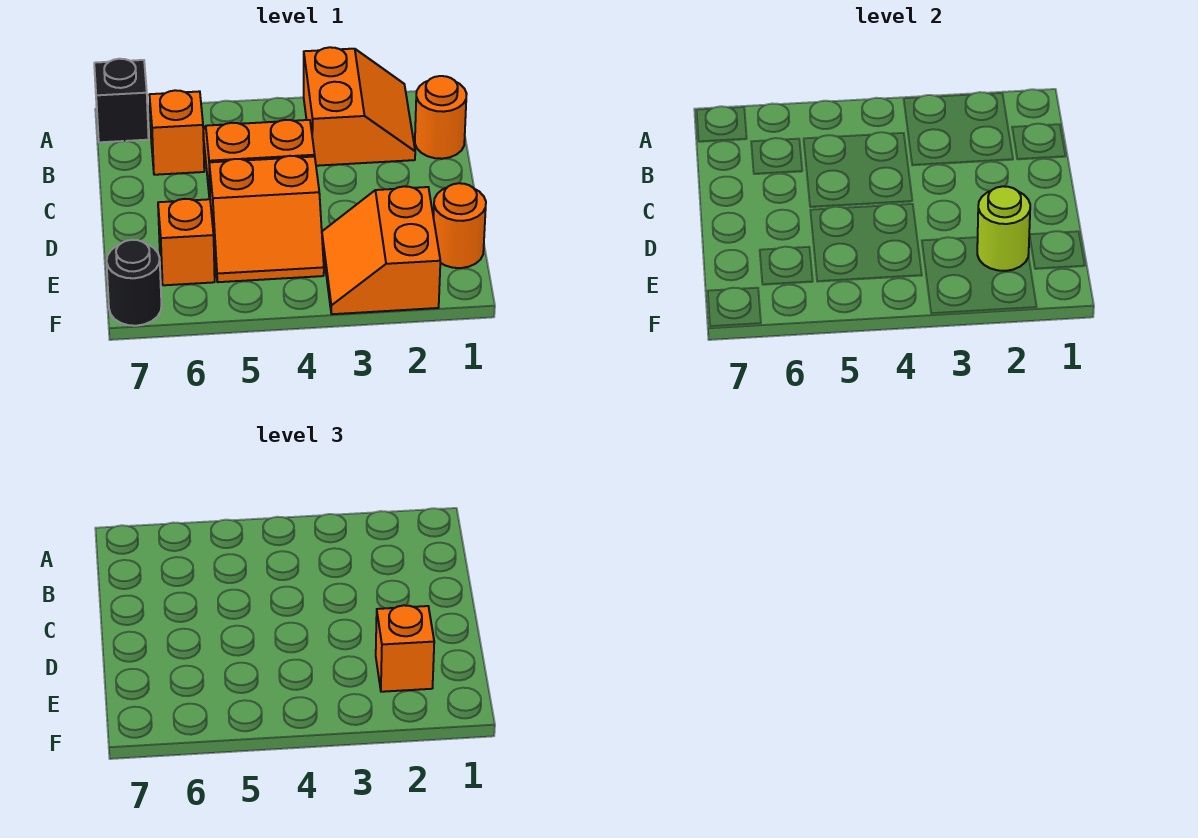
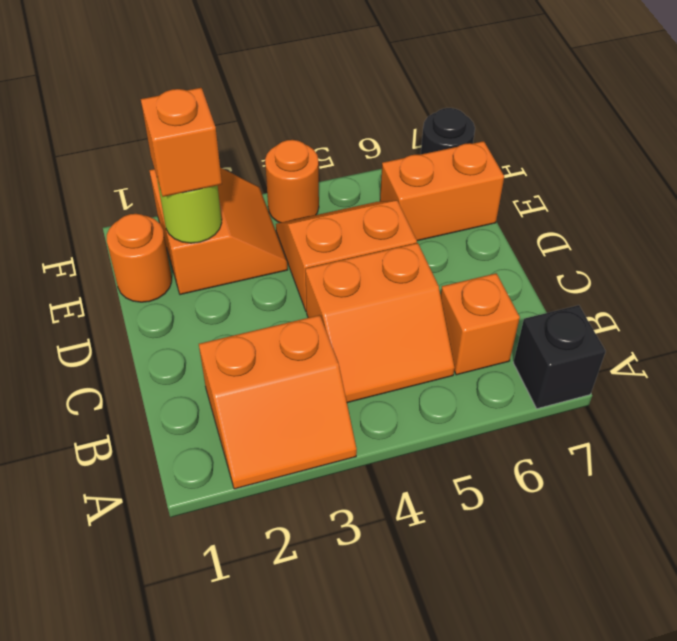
orange 2x2 slope [304,47,415,166] -> orange 2x2 slope turned to [199,315,357,489]
orange 1x1 round brick [415,76,467,159] -> orange 1x1 round brick moved to [265,140,319,223]
orange 1x1 brick [158,199,215,285] -> orange 1x2 brick [380,141,504,241]

